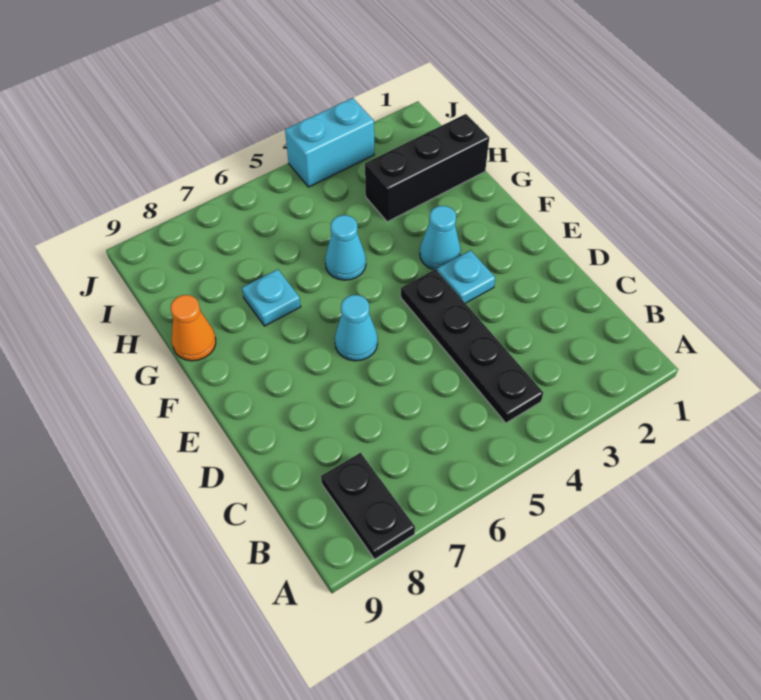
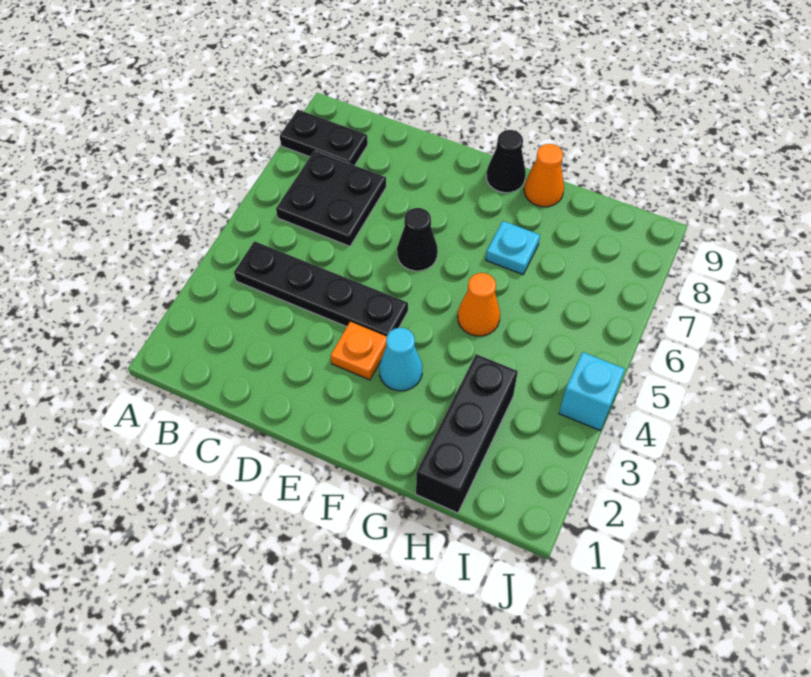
none -> black 2x2 plate [276,151,386,246]
cyan 1x1 plate [437,250,495,303] -> orange 1x1 plate [330,322,387,380]
cyan 1x1 cone [335,295,378,361] -> black 1x1 cone [397,208,438,271]
none -> black 1x1 cone [486,130,526,193]
cyan 1x1 cone [325,215,366,280] -> orange 1x1 cone [458,273,500,336]
cyan 1x2 brick [285,98,374,187] -> cyan 1x1 brick [559,352,625,431]

